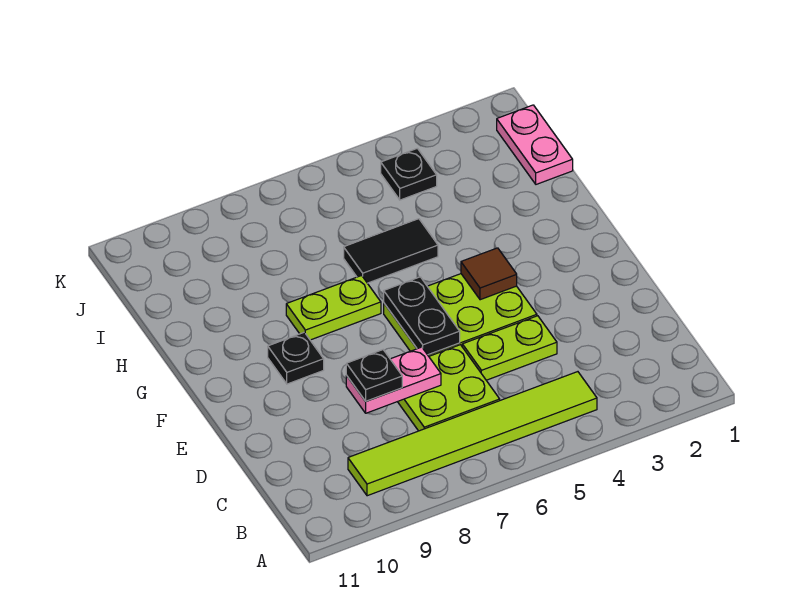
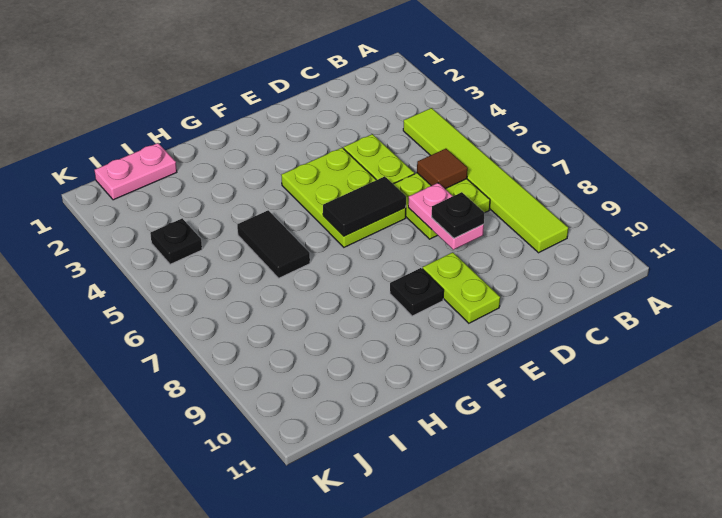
black 1x2 plate [384,277,460,355] -> black 1x2 tile [323,176,406,236]
brown 1x1 tile [461,248,517,300] -> brown 1x1 tile moved to [417,149,468,189]
lime 1x2 plate [286,276,381,340] -> lime 1x2 plate moved to [423,252,500,323]

